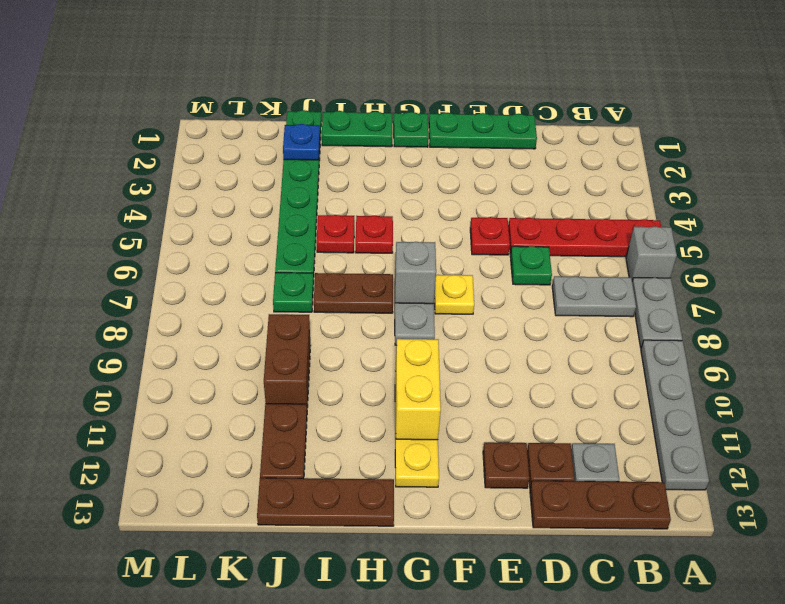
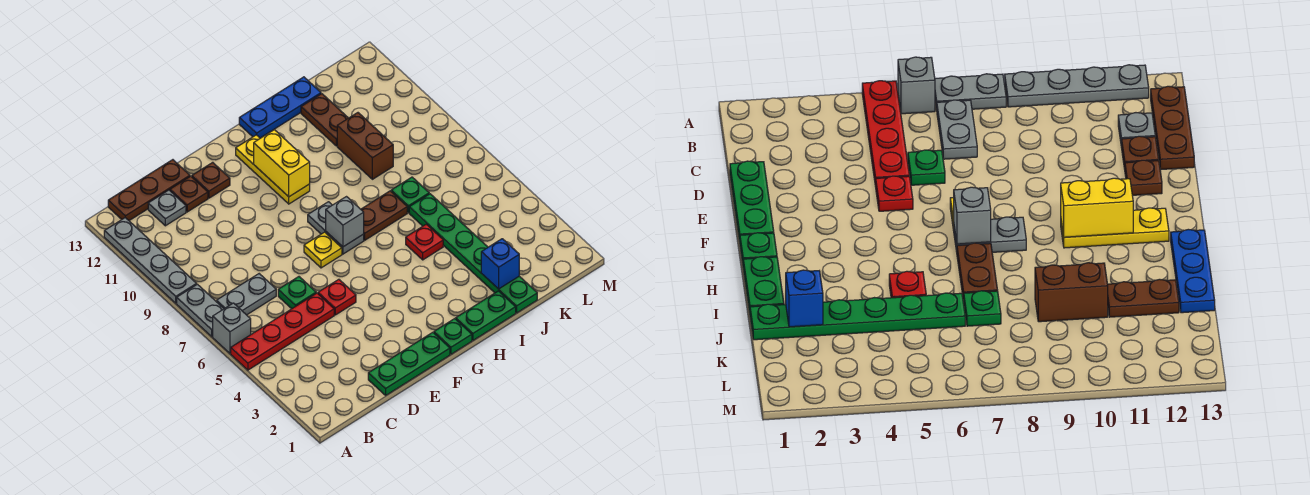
red 1x1 plate [356,215,393,253] -> none
brown 1x3 plate [257,478,394,526] -> blue 1x3 plate [239,77,321,138]
blue 1x1 plate [283,124,320,160] -> blue 1x1 brick [481,239,519,289]

